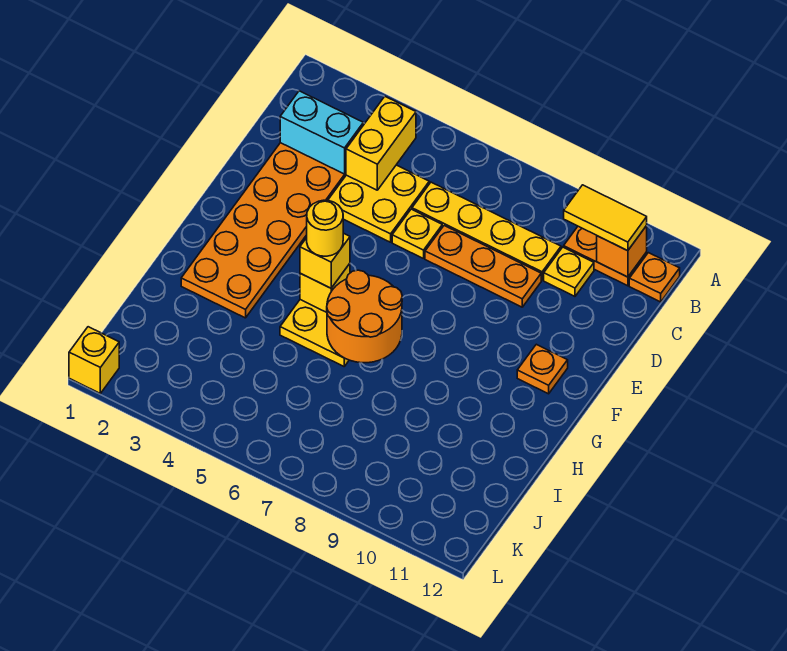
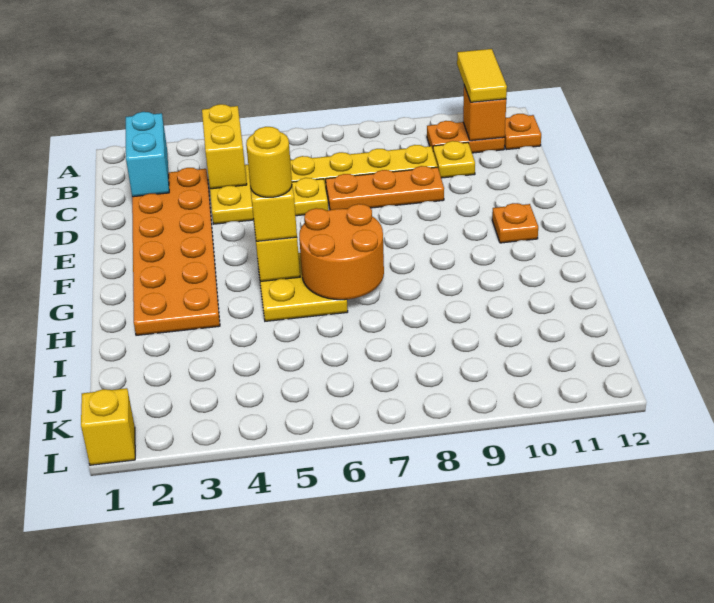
yellow 1x2 tile [564,185,647,251] -> yellow 1x2 tile turned to [457,49,507,102]
cyan 1x2 brick [280,91,363,174] -> cyan 1x2 brick turned to [126,112,169,197]

